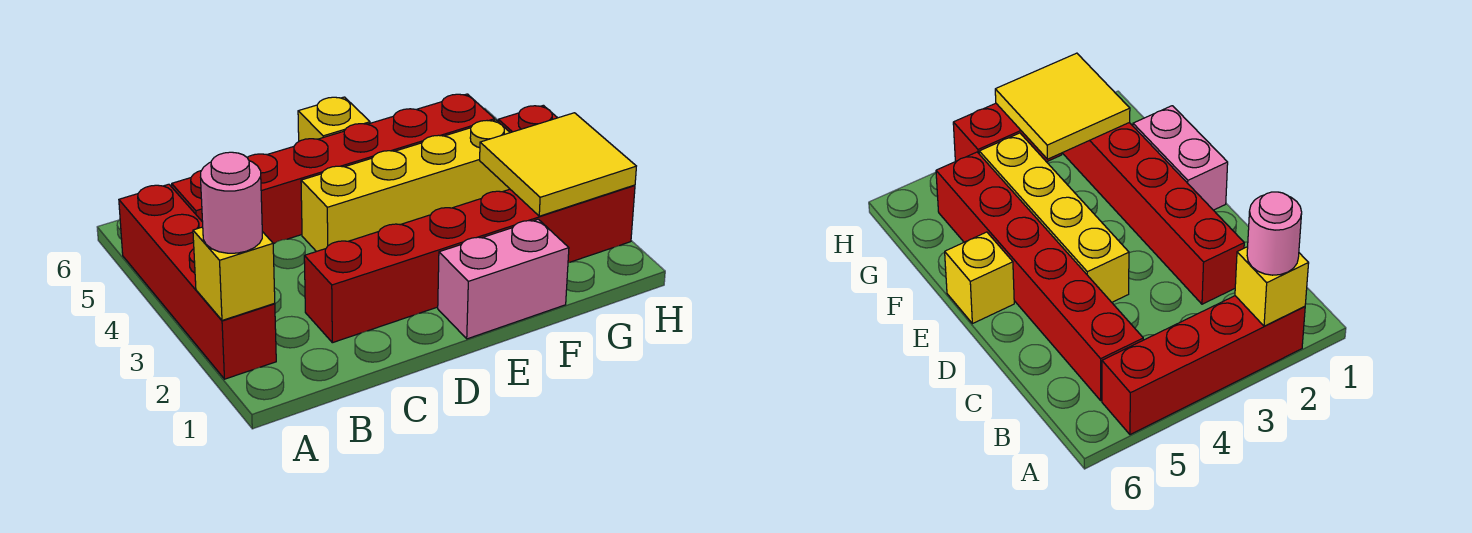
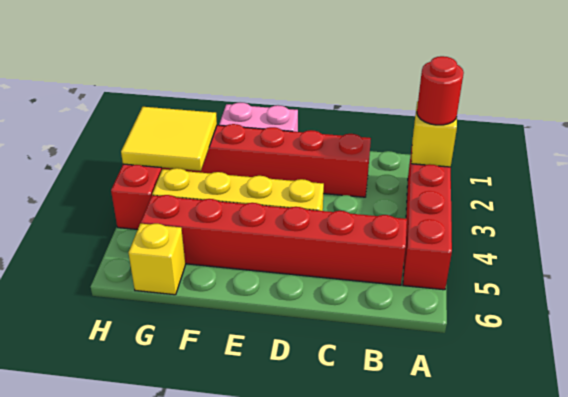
pink 1x1 round brick [200,152,262,253] -> red 1x1 round brick [417,56,464,125]
yellow 1x1 brick [298,97,370,141] -> yellow 1x1 brick moved to [128,224,185,295]

